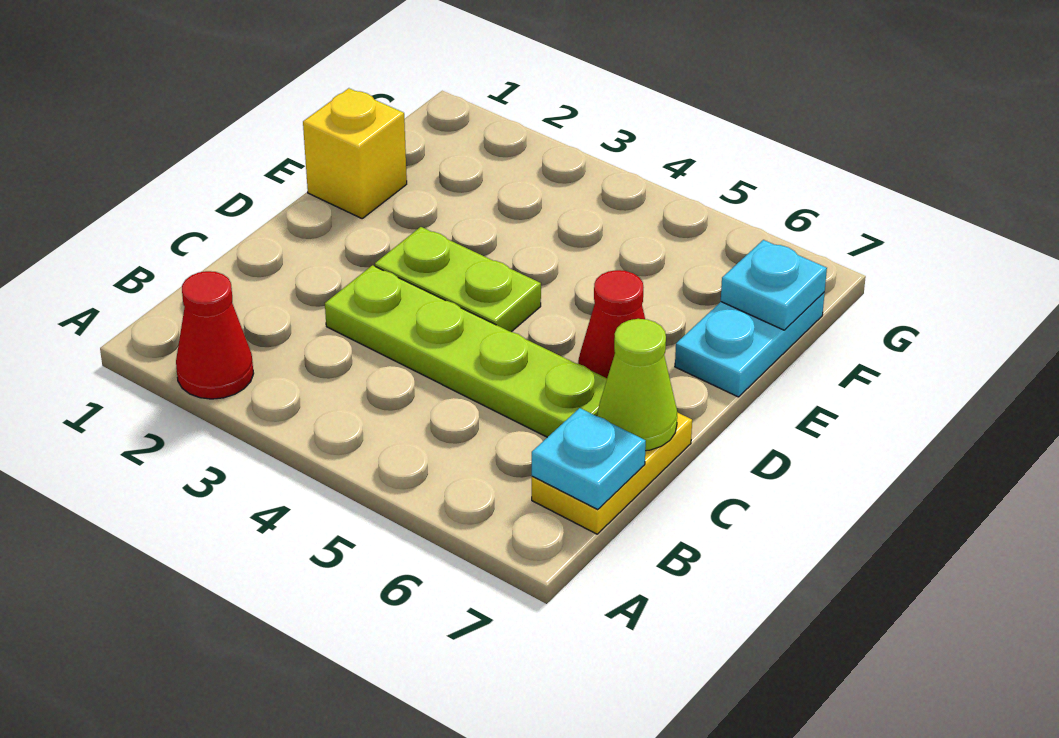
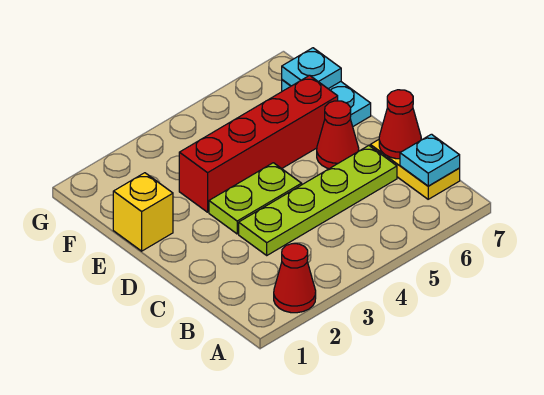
lime 1x1 cone [598,319,677,451] -> red 1x1 cone [379,90,421,159]
none -> red 1x4 brick [179,75,338,212]

